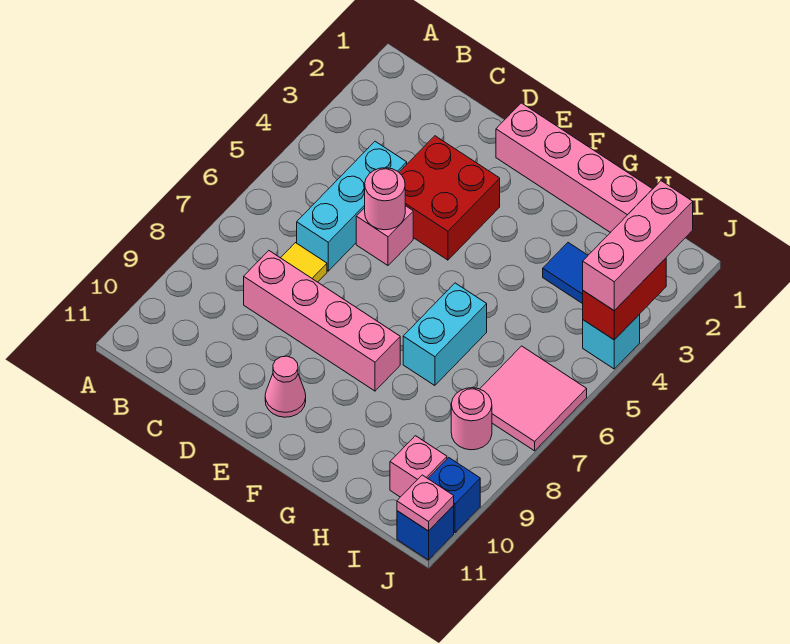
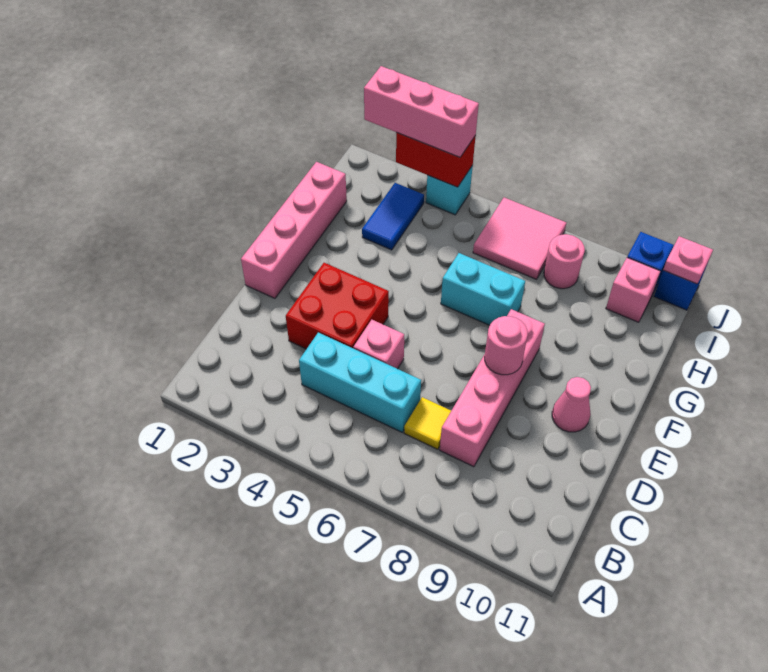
pink 1x1 round brick [365,168,405,230] -> pink 1x1 round brick moved to [485,316,528,375]

